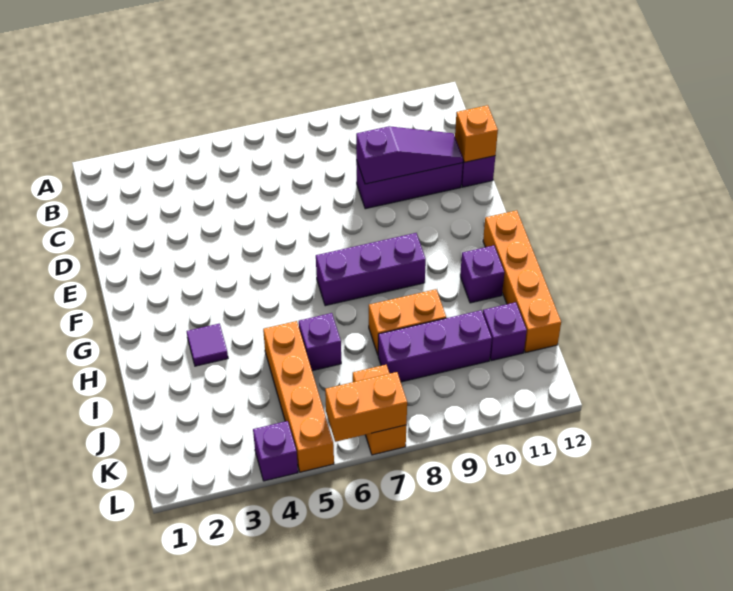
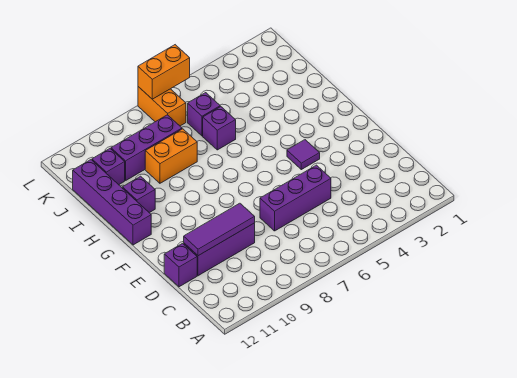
purple 1x3 slope [356,126,463,184] -> purple 1x3 tile [184,203,255,256]
orange 1x1 brick [455,105,498,162] -> none
purple 1x3 brick [316,233,426,306] -> purple 1x3 brick moved to [260,165,331,231]
orange 1x4 brick [483,210,561,353] -> purple 1x4 brick [73,160,151,245]
purple 1x1 tile [187,324,228,366] -> purple 1x1 tile moved to [287,140,320,170]
orange 1x4 brick [263,321,334,472] -> none
purple 1x1 brick [253,421,298,481] -> purple 1x1 brick moved to [188,93,220,136]

